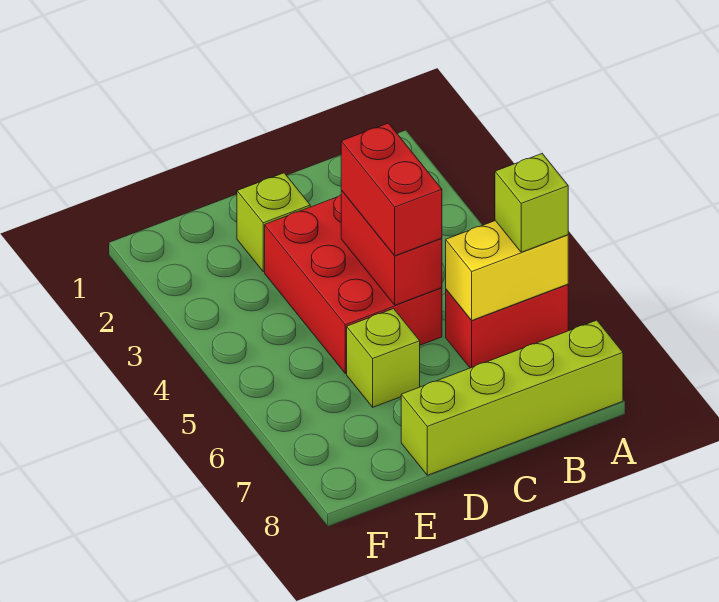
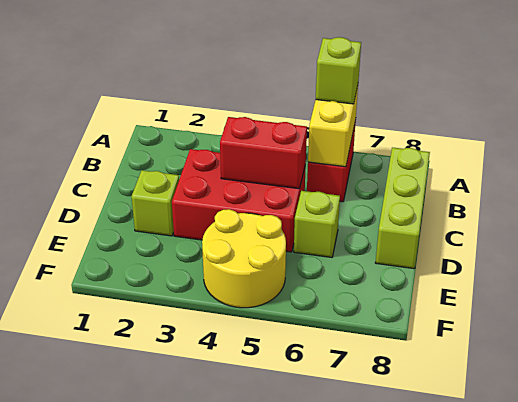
lime 1x4 brick [401,320,623,475] -> lime 1x3 brick [375,148,430,269]
red 1x2 brick [341,123,442,256] -> none
none -> yellow 2x2 round brick [202,209,286,308]

